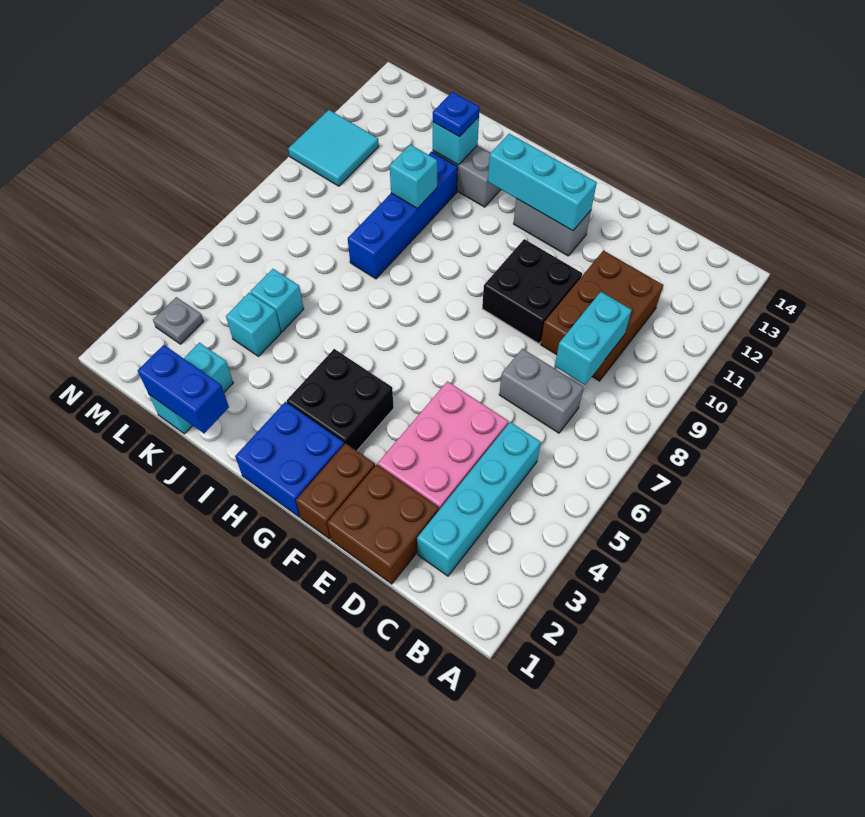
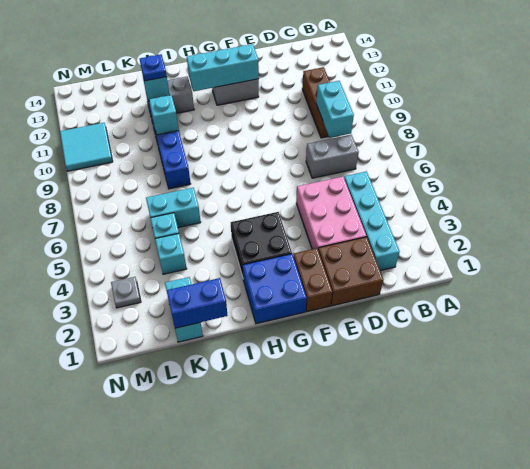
brown 2x3 brick [541,250,663,381] -> brown 1x3 brick [302,67,330,138]
black 2x2 brick [482,239,582,344] -> none
none -> cyan 1x2 brick [146,188,201,228]

